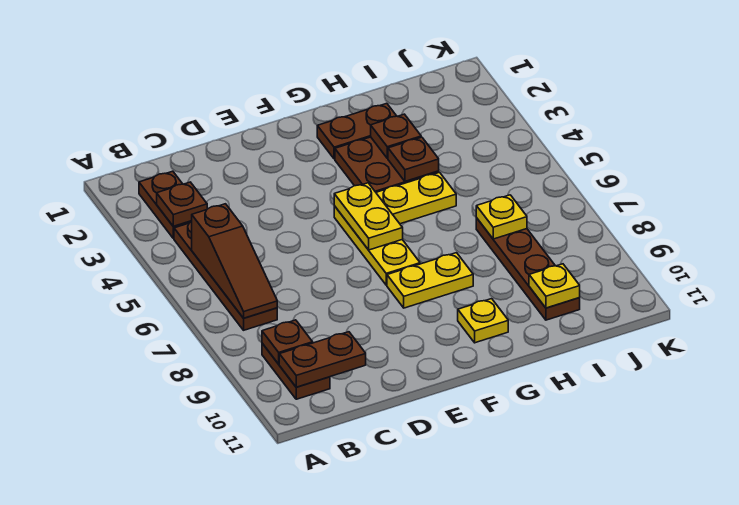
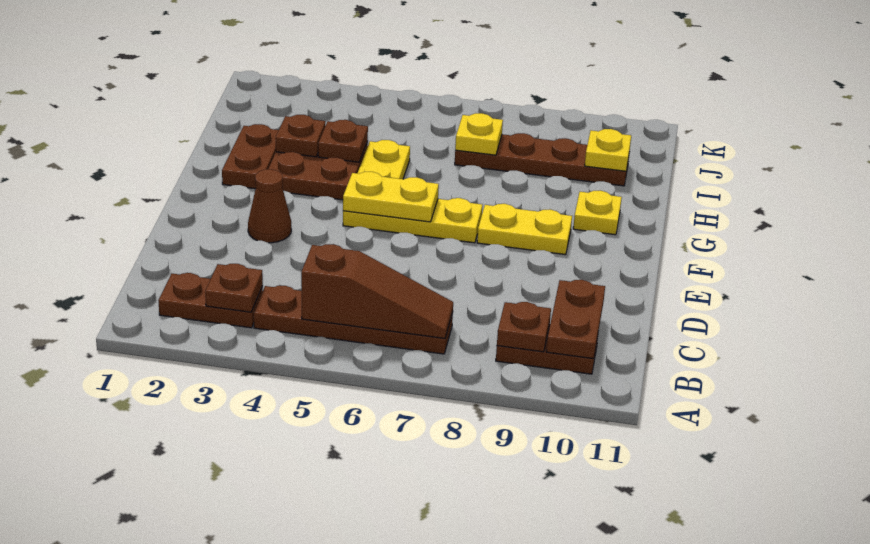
none -> brown 1x1 cone [248,169,291,243]
yellow 1x2 plate [387,253,473,308] -> yellow 1x2 plate turned to [477,204,572,255]

